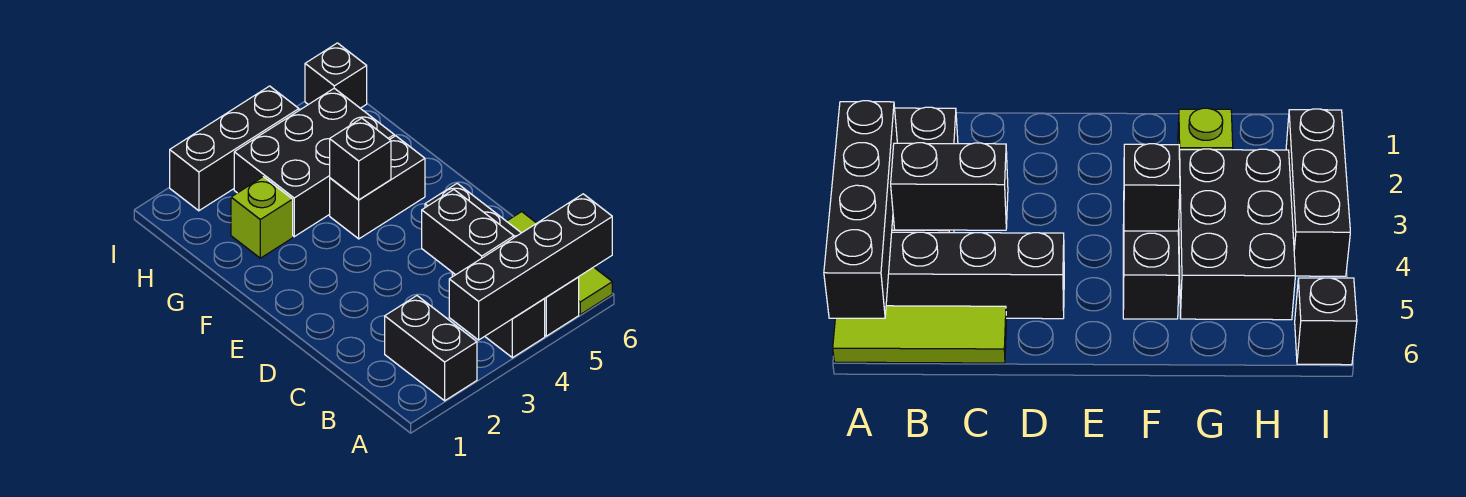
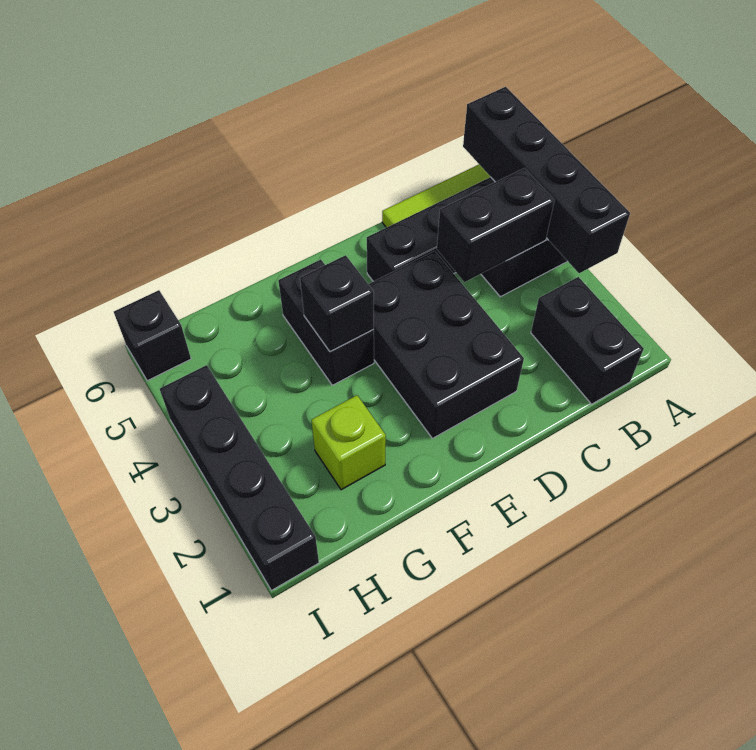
black 1x2 brick [385,296,477,401] -> black 1x2 brick turned to [531,277,644,404]
black 2x3 brick [234,88,394,237] -> black 2x3 brick moved to [368,251,524,438]
black 1x3 brick [170,86,299,211] -> black 1x4 brick [160,365,319,590]

